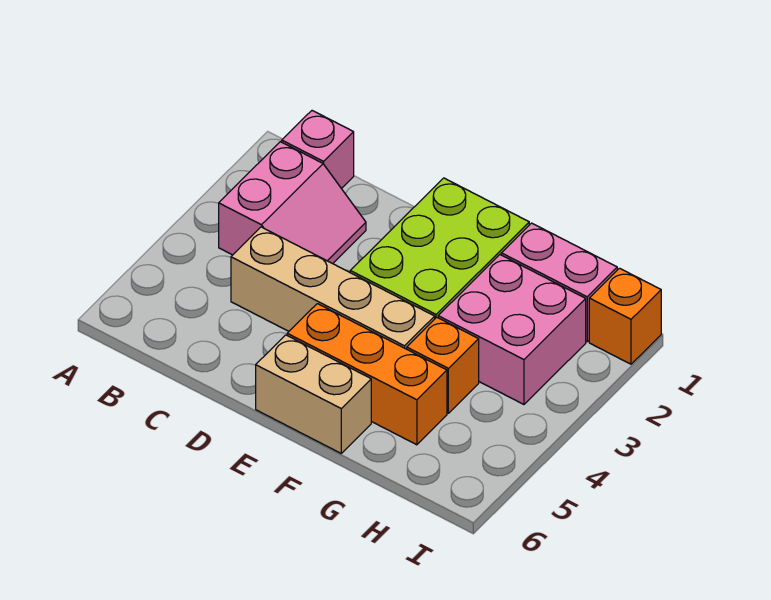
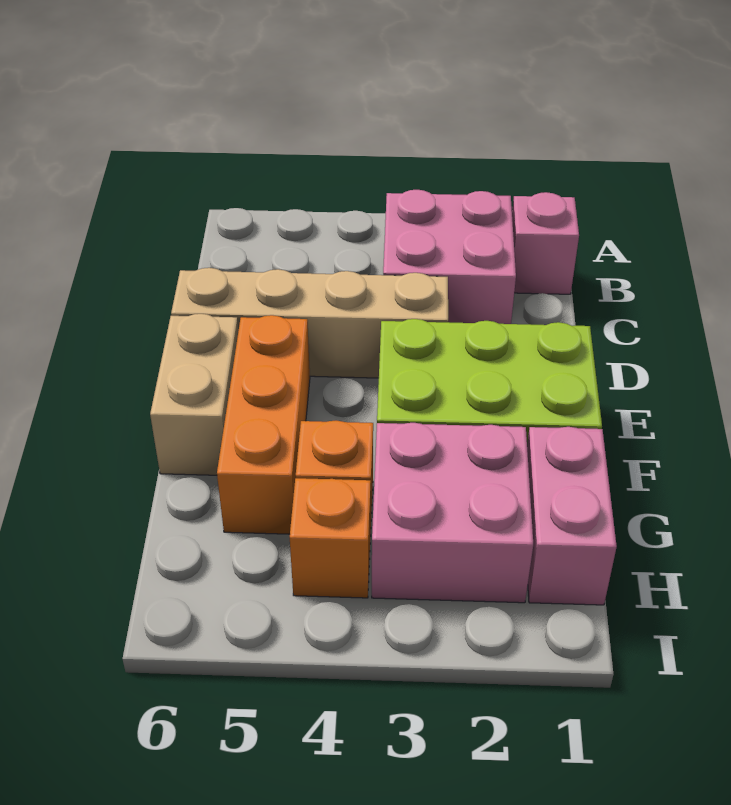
pink 2x2 slope [219,142,366,264] -> pink 2x2 brick [383,190,516,324]
tan 1x4 brick [231,227,435,349] -> tan 1x4 brick turned to [171,268,448,378]
orange 1x1 brick [589,268,661,364] -> orange 1x1 brick moved to [290,478,371,598]

